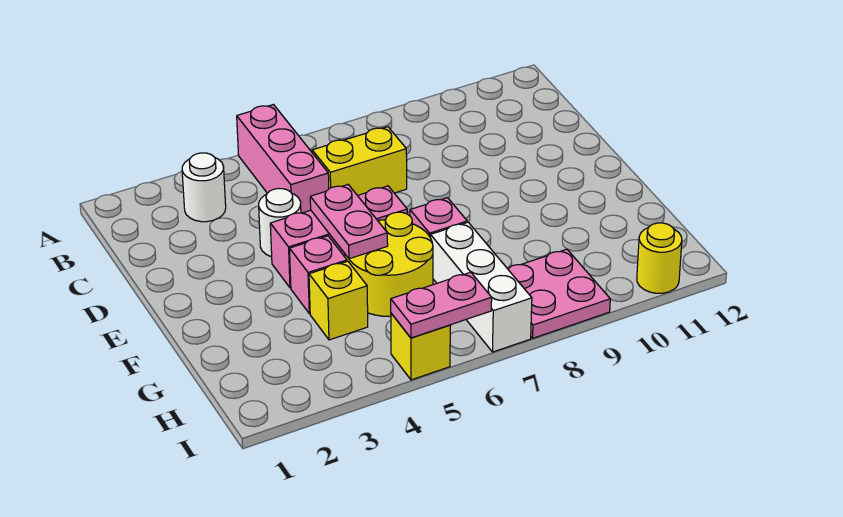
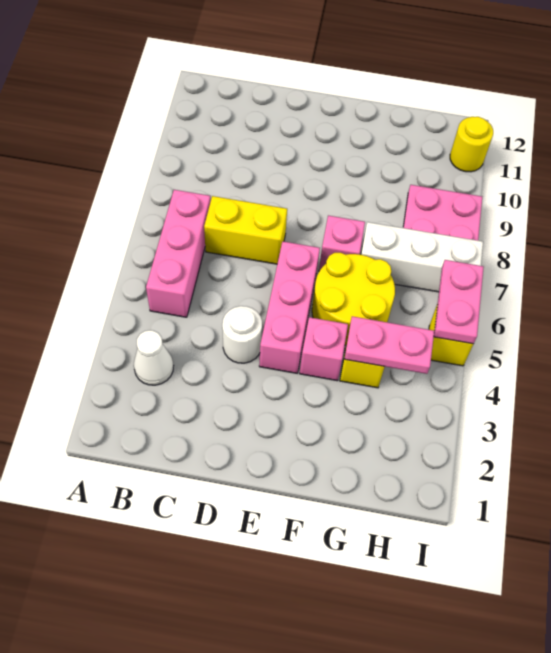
pink 1x3 brick [237,105,329,213] -> pink 1x3 brick turned to [146,190,211,317]
white 1x1 round brick [182,153,226,222] -> white 1x1 cone [134,330,174,385]
yellow 1x2 brick [312,127,407,196] -> yellow 1x2 brick turned to [204,196,287,264]
pink 1x2 plate [310,185,388,259] -> pink 1x2 plate moved to [344,316,434,374]

